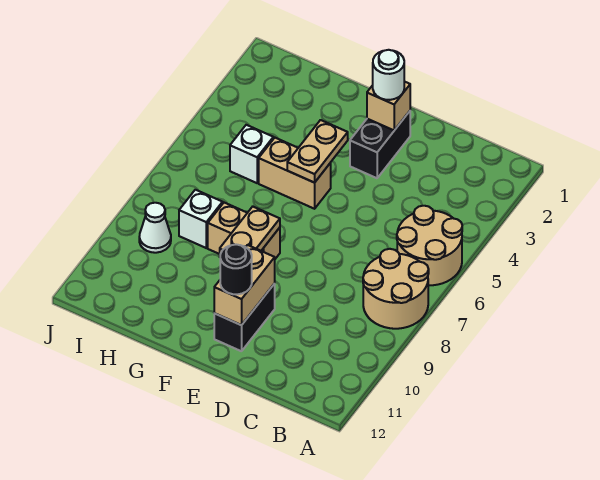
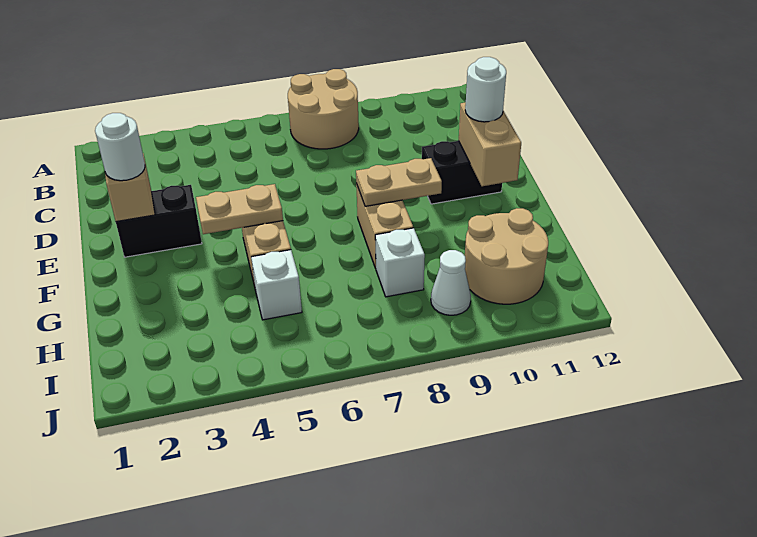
tan 2x2 round brick [397,206,462,285] -> tan 2x2 round brick moved to [465,208,548,304]
tan 1x2 brick [214,245,275,325] -> tan 1x2 brick turned to [459,102,521,186]
black 1x1 round brick [220,244,252,294] -> white 1x1 round brick [465,57,506,122]

